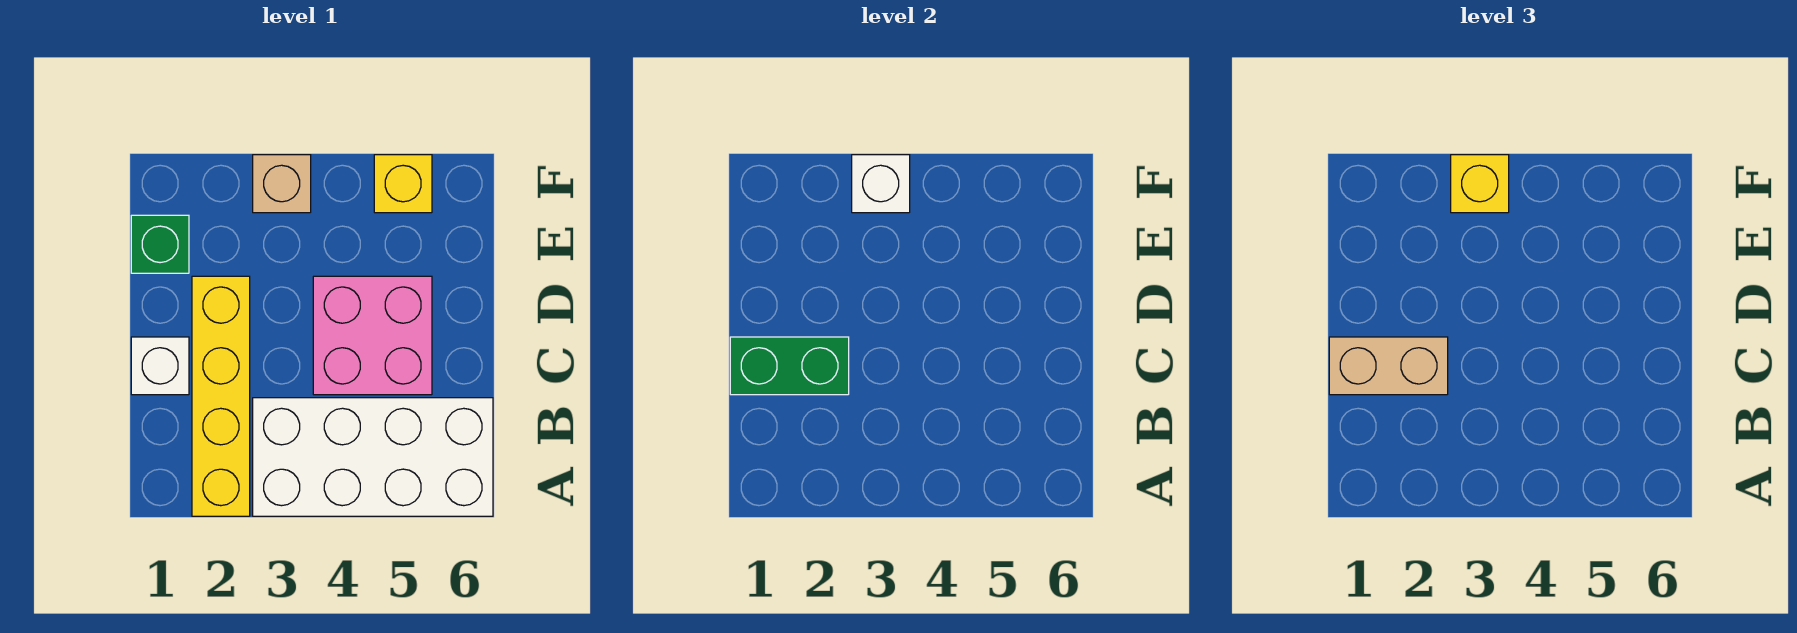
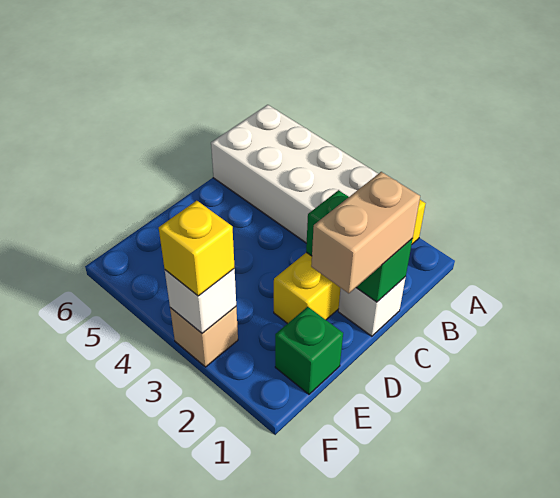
tan 1x2 brick [1329,337,1448,395] -> tan 1x2 brick turned to [311,172,420,293]
pink 2x2 brick [313,276,432,395] -> none
yellow 1x1 brick [374,155,432,213] -> none

